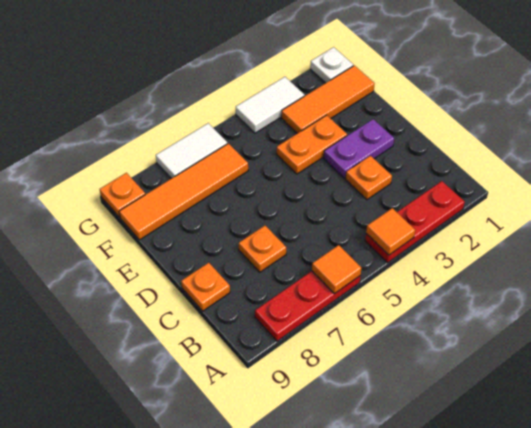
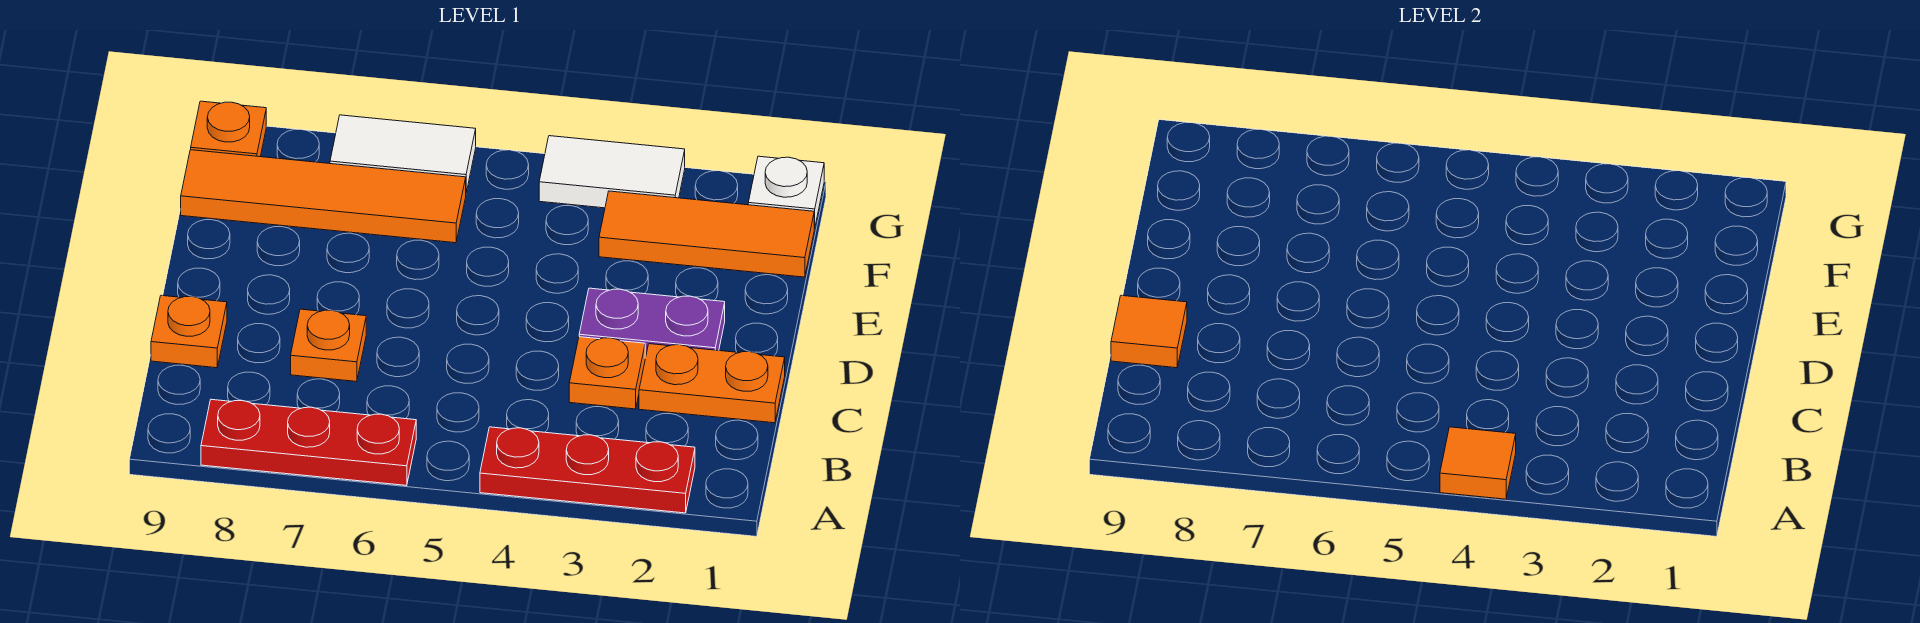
orange 1x1 tile [312,245,361,294] -> orange 1x1 tile moved to [1111,295,1187,368]
orange 1x2 plate [277,115,347,174] -> orange 1x2 plate moved to [639,344,785,423]

